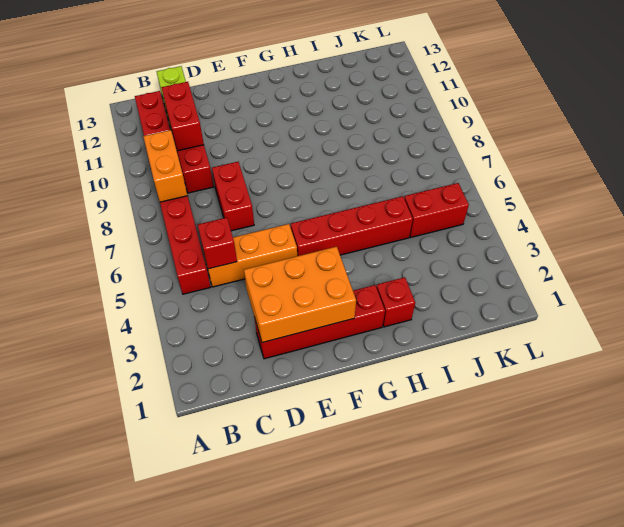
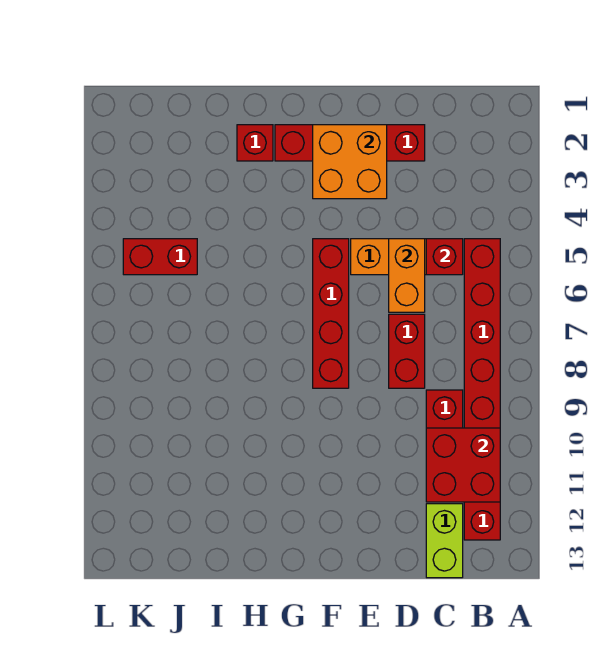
orange 1x2 brick [143,130,188,202] -> orange 1x2 brick moved to [389,239,425,312]
red 1x2 brick [161,82,204,151] -> red 2x2 brick [426,428,500,502]
orange 2x3 brick [244,247,356,343] -> orange 2x2 brick [313,125,387,199]
red 1x4 brick [291,196,413,256] -> red 1x4 brick turned to [313,239,349,388]

